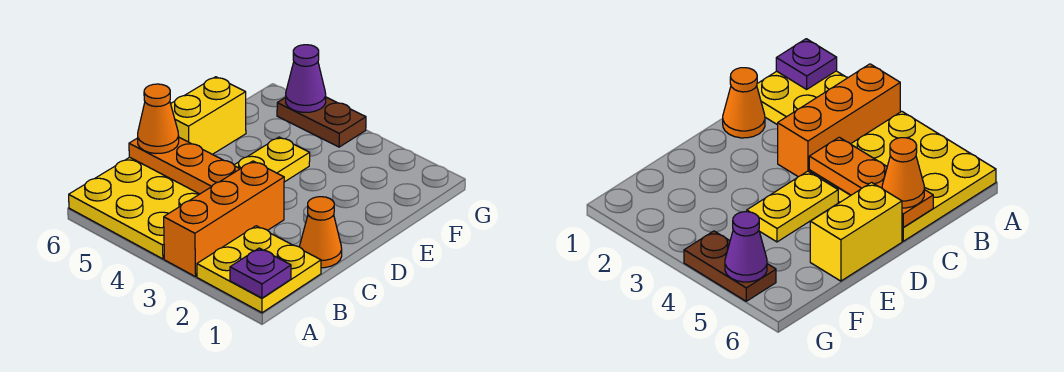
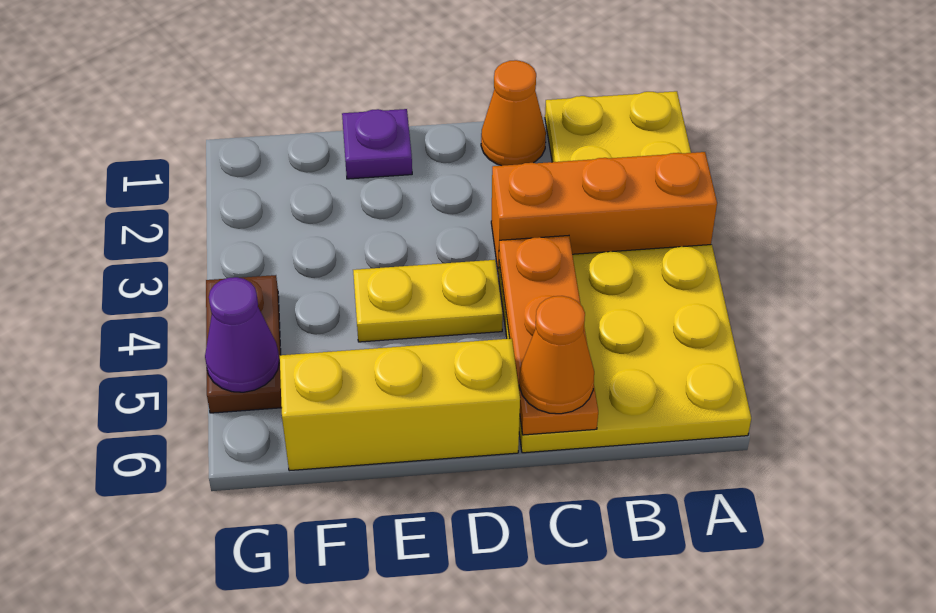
purple 1x1 plate [230,248,291,298] -> purple 1x1 plate moved to [342,109,412,179]
yellow 1x2 brick [171,77,246,154] -> yellow 1x3 brick [280,338,520,471]

